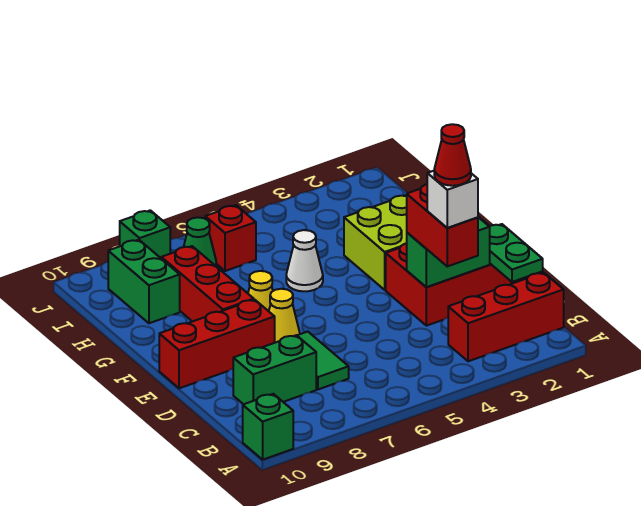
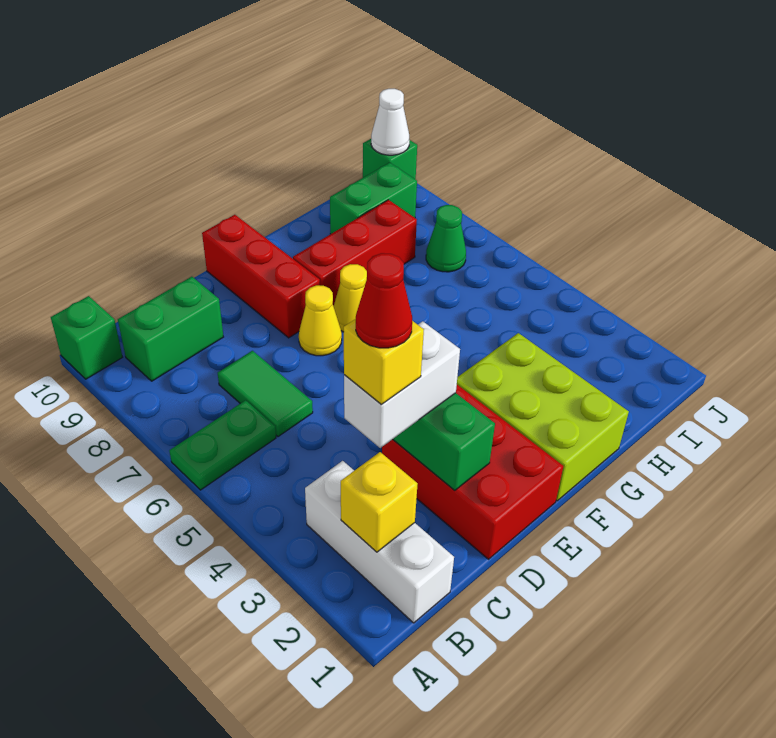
red 1x3 brick [448,273,564,361] -> white 1x3 brick [305,461,454,623]
none -> yellow 1x1 brick [341,452,417,552]
green 1x2 plate [489,224,543,282] -> green 1x2 plate moved to [169,400,276,490]
red 1x2 brick [407,184,478,266] -> white 1x2 brick [344,321,460,448]
white 1x1 brick [427,171,478,228] -> yellow 1x1 brick [344,319,424,404]
green 1x2 tile [297,332,349,389] -> green 1x2 tile turned to [218,351,313,437]
green 1x2 brick [233,335,316,404] -> green 1x2 brick turned to [118,277,223,381]
white 1x1 cone [286,230,323,291] -> white 1x1 cone moved to [371,89,409,155]
red 1x1 brick [205,205,256,271] -> none
green 1x1 brick [120,210,170,258] -> green 1x1 brick moved to [363,139,417,180]

